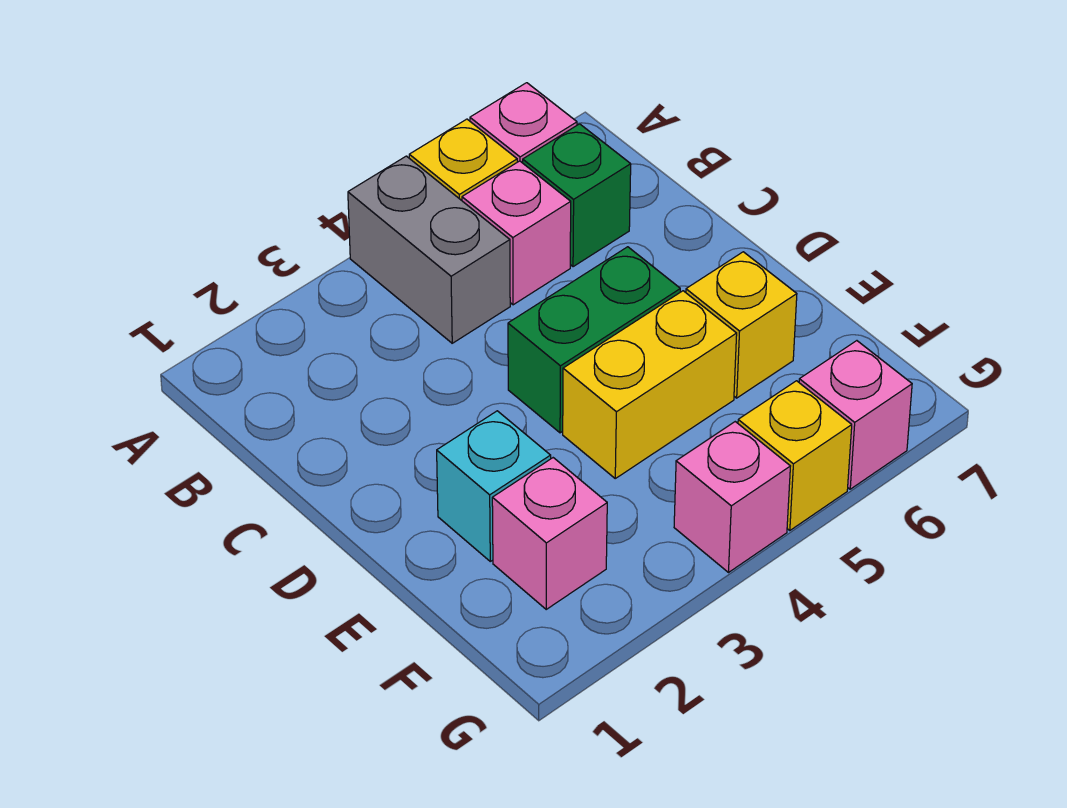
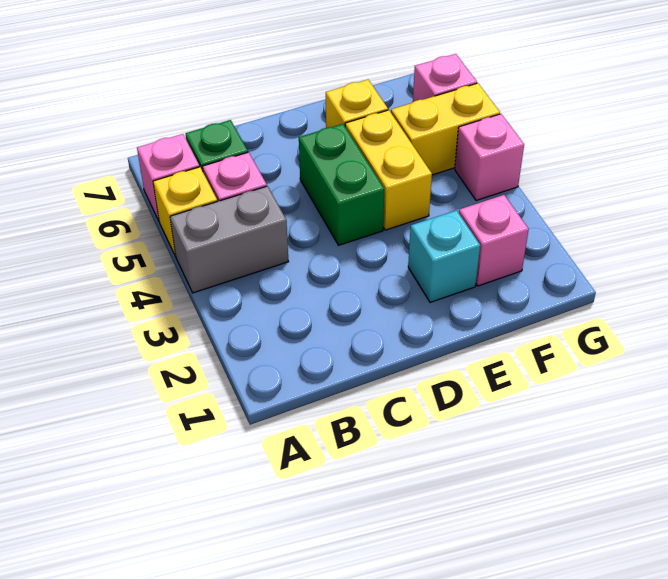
yellow 1x1 brick [738,381,852,531] -> yellow 1x2 brick [391,83,500,175]

